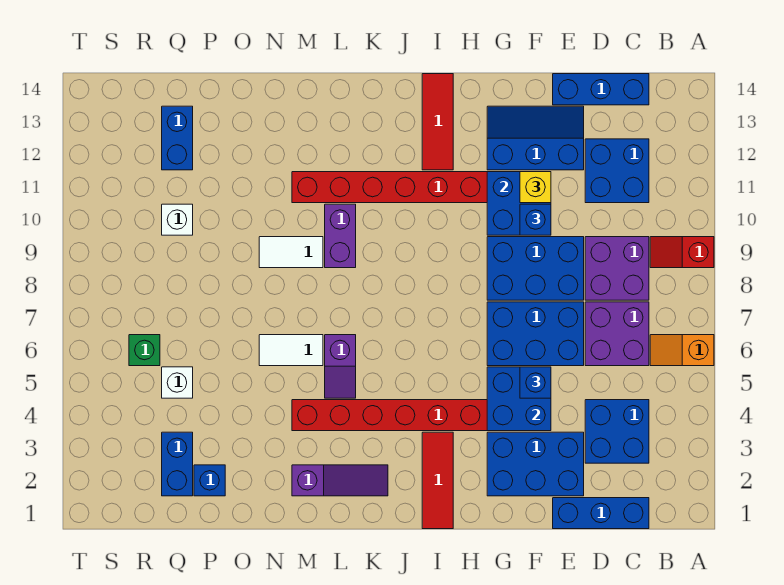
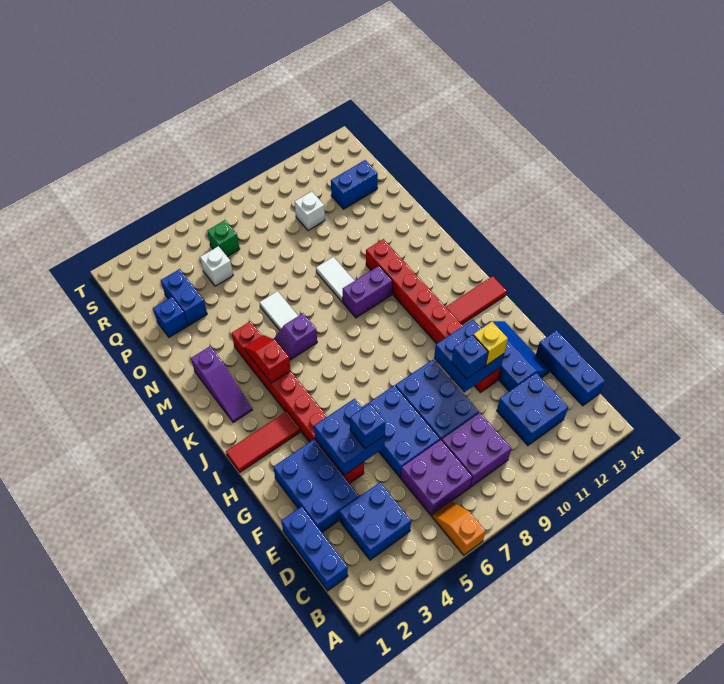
red 1x2 slope [650,237,714,268] -> red 1x2 slope moved to [244,335,291,383]
blue 1x2 brick [162,432,193,496] -> blue 1x2 brick turned to [161,269,207,325]

